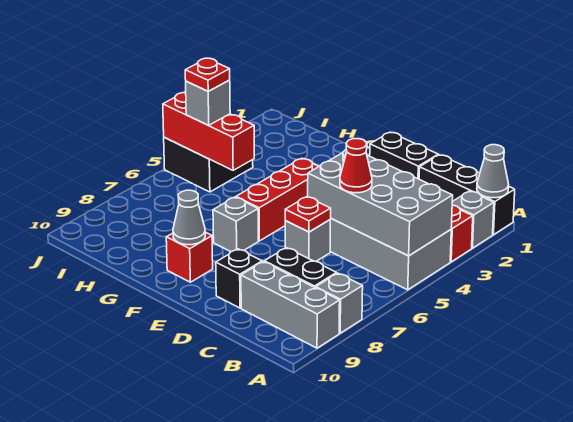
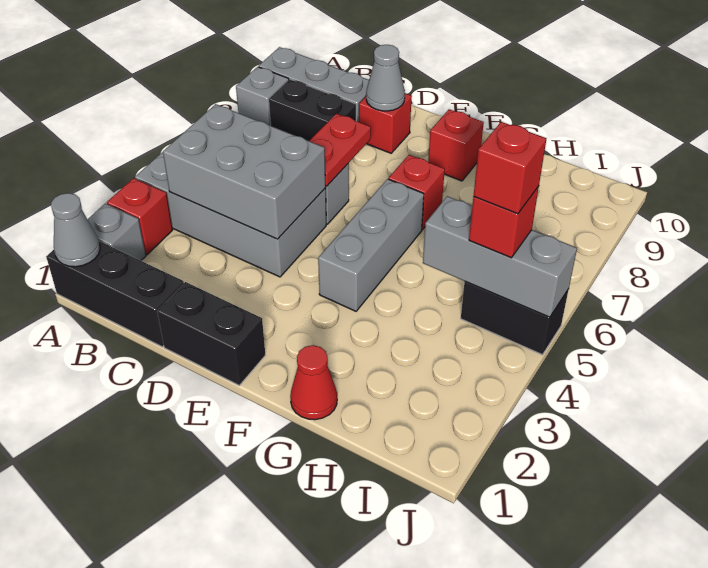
grey 2x4 brick [308,150,453,256] -> grey 2x3 brick [163,104,326,239]
red 1x1 cone [340,139,372,193] -> red 1x1 cone moved to [290,345,337,420]
red 1x1 plate [285,197,331,232] -> red 1x2 plate [310,114,371,186]
black 1x1 brick [216,249,262,308] -> red 1x1 brick [359,93,412,153]
red 1x3 brick [236,158,319,241] -> grey 1x3 brick [318,179,424,311]
grey 1x1 brick [213,197,258,252] -> red 1x1 brick [389,155,445,230]
grey 1x1 cone [173,190,205,245] -> grey 1x1 cone moved to [366,45,405,111]
red 1x3 brick [163,93,254,170] -> grey 1x3 brick [423,196,577,317]
black 2x2 brick [164,137,253,192] -> black 1x2 brick [461,281,569,355]
grey 1x1 brick [186,80,230,125] -> red 1x1 brick [469,186,539,258]
red 1x1 plate [185,58,230,91] -> red 1x1 brick [474,122,546,214]

